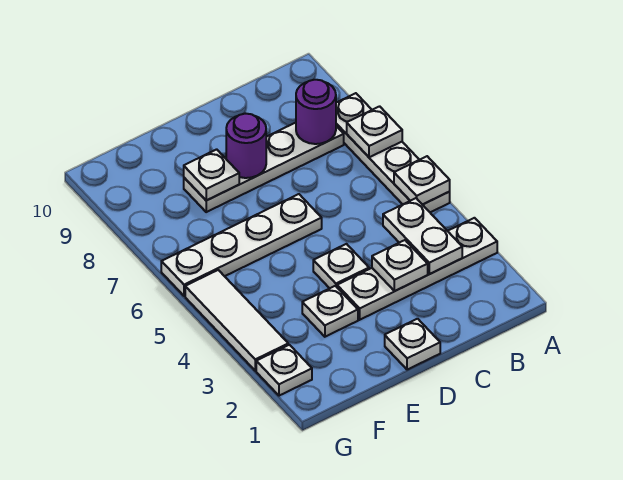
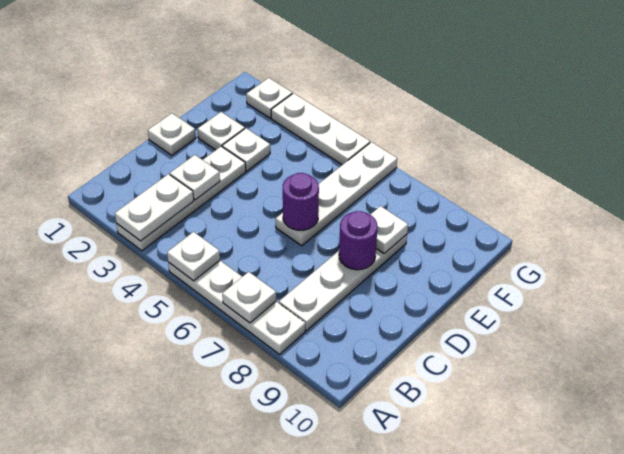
white 1x2 plate [383,198,462,274] -> white 1x2 plate turned to [115,174,194,241]
purple 1x1 round brick [296,80,336,144] -> purple 1x1 round brick moved to [283,173,319,230]
white 1x1 plate [313,244,369,288] -> white 1x1 plate moved to [198,112,245,150]
white 1x3 tile [185,270,288,371] -> white 1x3 plate [271,93,370,165]

